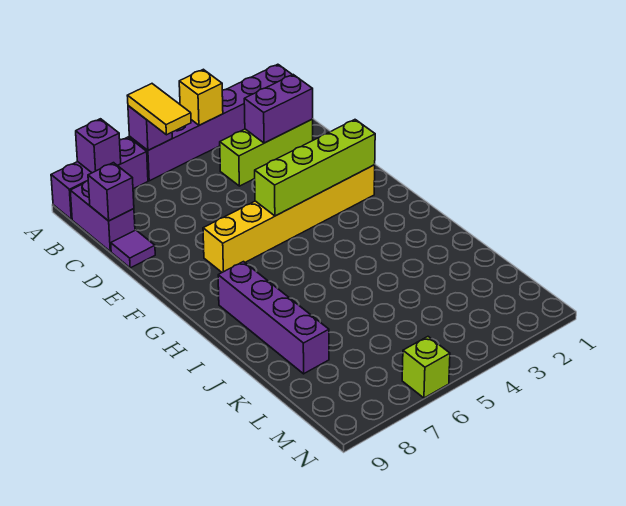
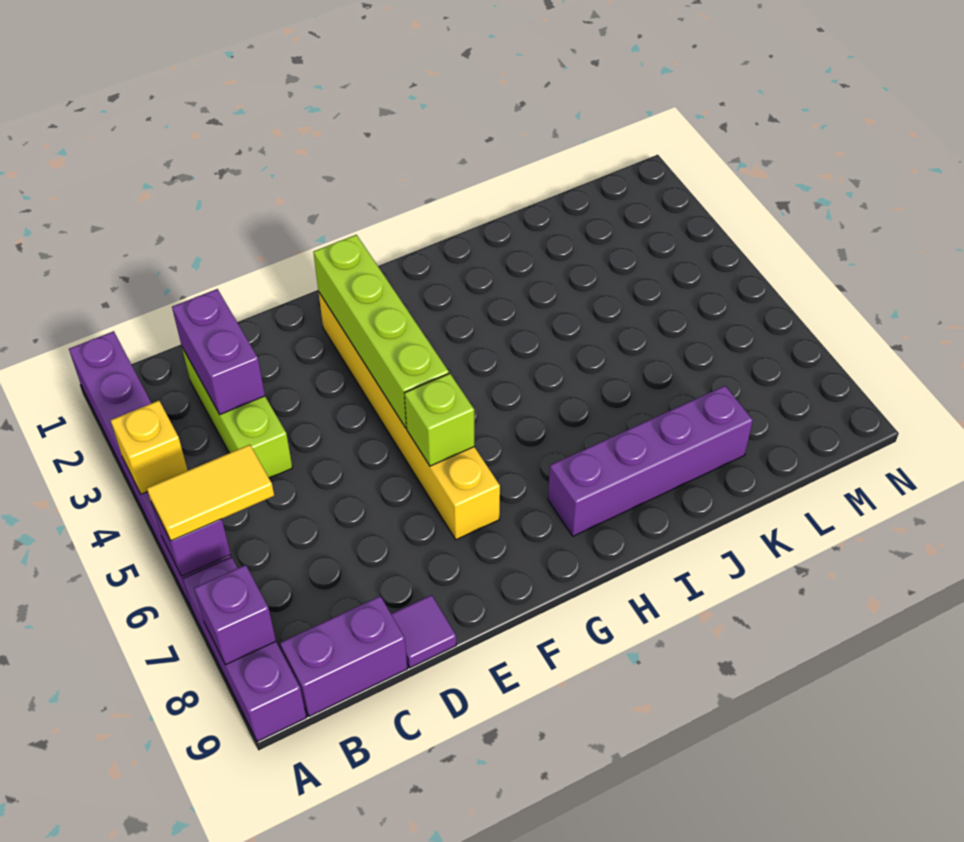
purple 1x1 brick [88,163,134,221] -> none
lime 1x1 brick [402,337,450,398] -> lime 1x1 brick moved to [405,373,474,466]

